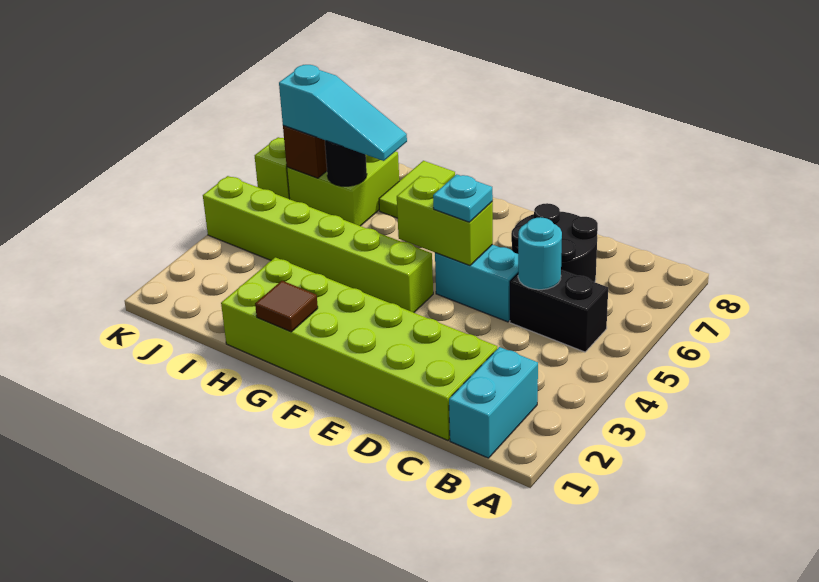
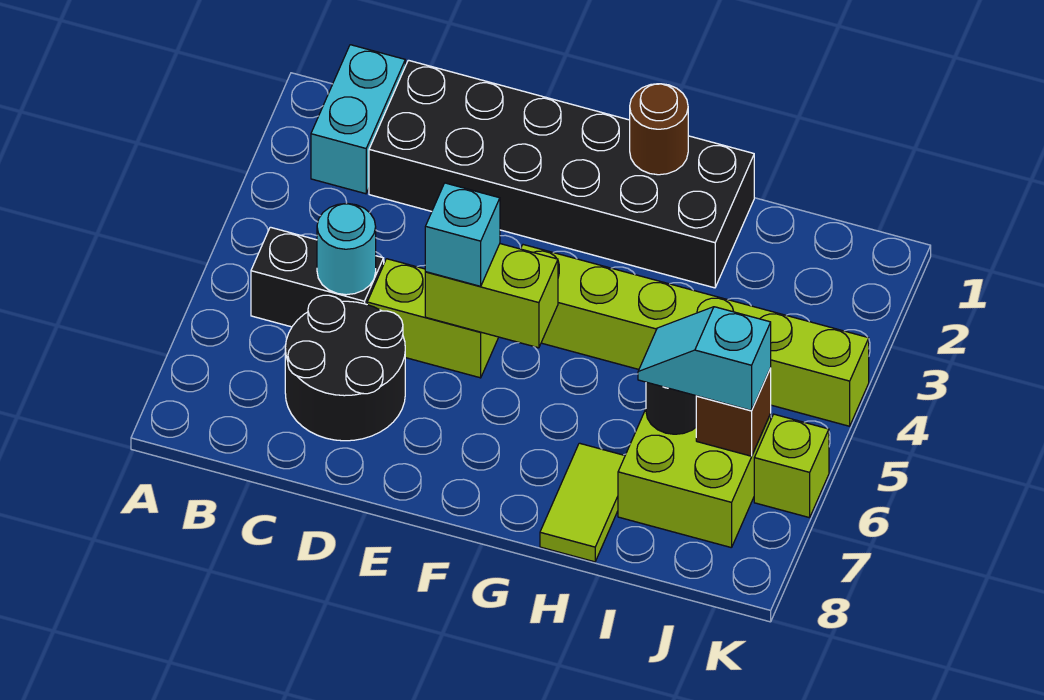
lime 2x6 brick [221,257,497,440] -> black 2x6 brick [369,60,754,288]
cyan 1x2 brick [435,245,518,322] -> lime 1x2 brick [367,259,499,378]
cyan 1x1 plate [433,174,493,222] -> cyan 1x1 brick [425,183,500,286]
brown 1x1 tile [255,281,318,332] -> brown 1x1 round brick [630,84,688,175]
cyan 1x3 slope [279,65,407,161] -> cyan 1x2 slope [638,307,771,411]

